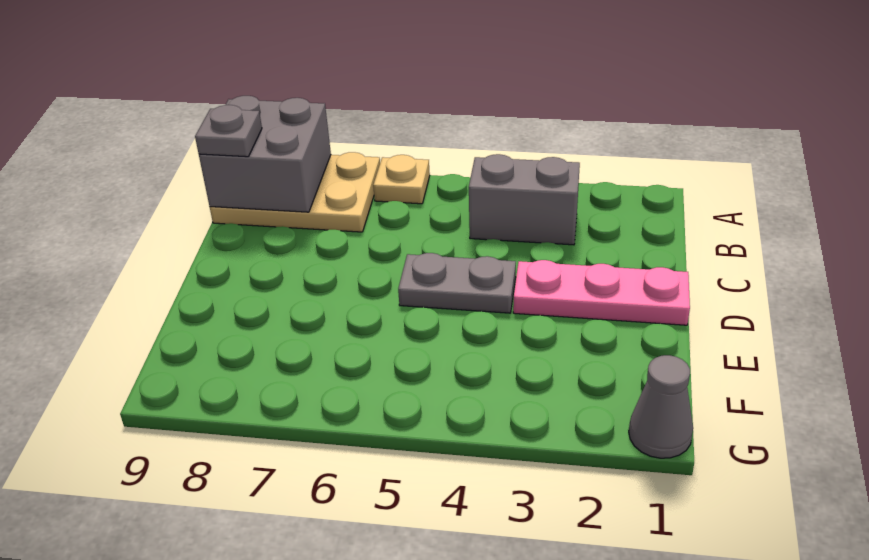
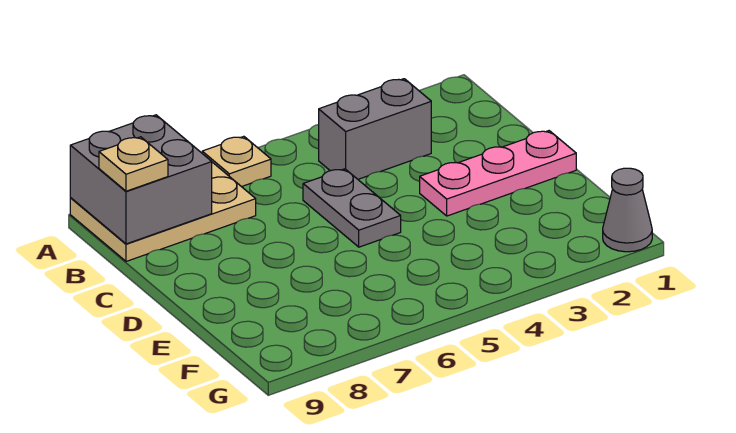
grey 1x1 plate [195,105,262,157] -> tan 1x1 plate [99,137,168,191]
grey 1x2 plate [398,253,516,313] -> grey 1x2 plate turned to [303,169,401,247]

